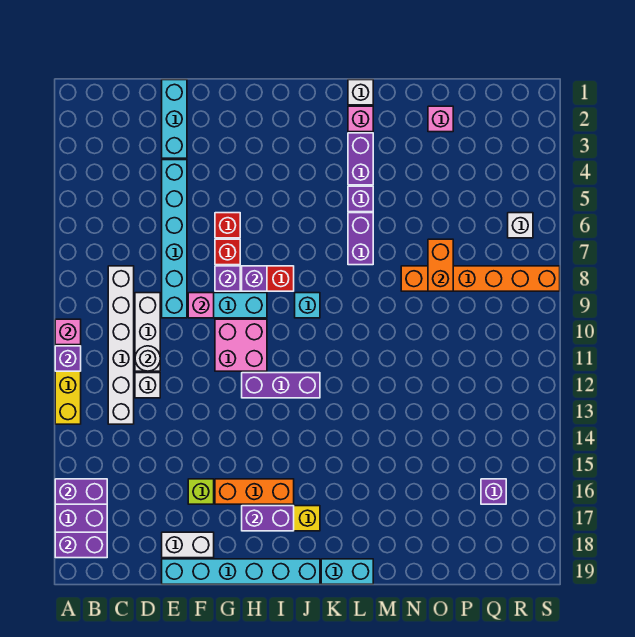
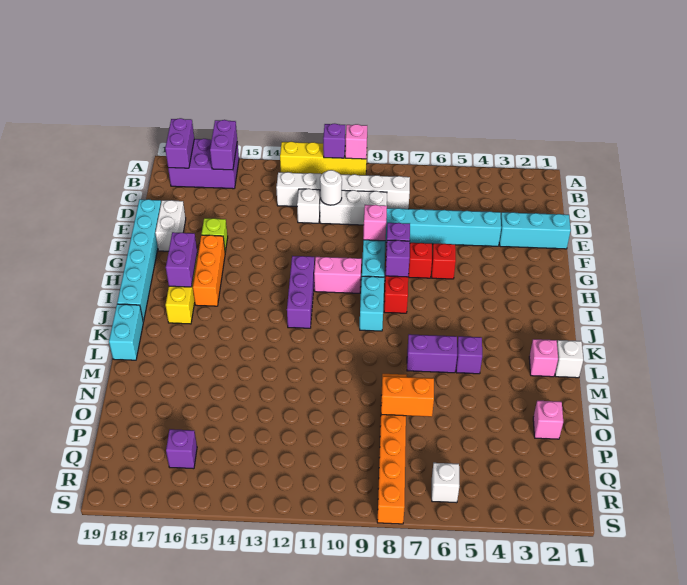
pink 2x2 brick [215,319,267,371] -> pink 1x2 brick [314,257,361,293]
cyan 1x1 brick [295,293,320,318] -> cyan 1x2 brick [360,276,384,331]
purple 1x2 brick [348,133,373,185] -> none

